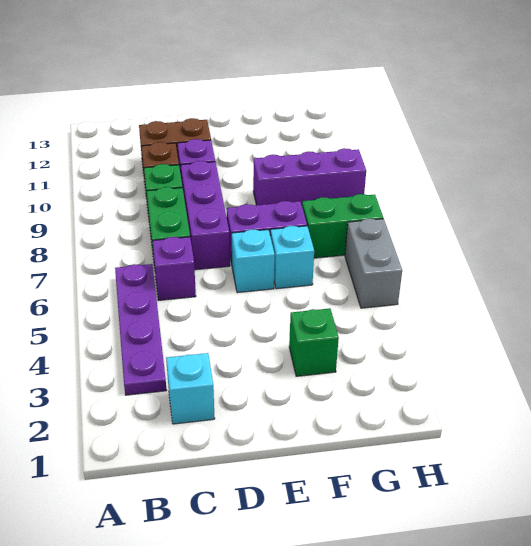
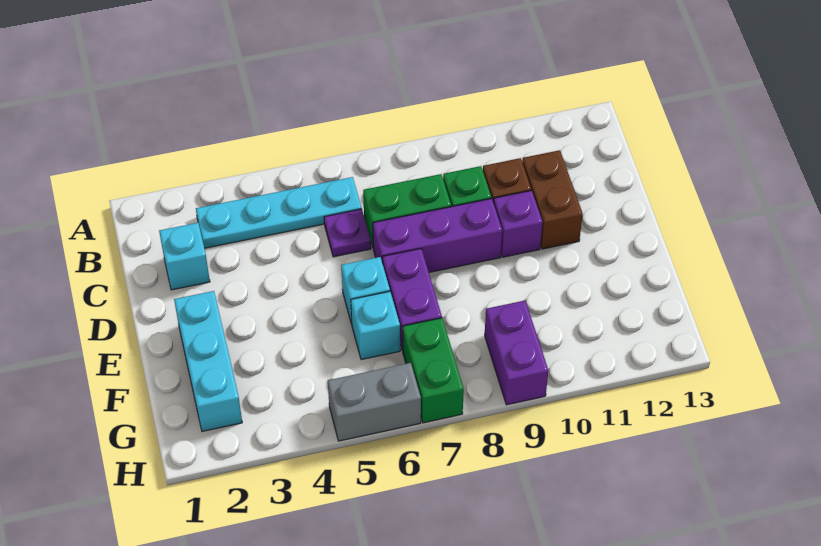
purple 1x4 plate [115,264,167,395] -> cyan 1x4 plate [196,177,362,248]
purple 1x1 brick [152,237,196,300] -> purple 1x1 plate [324,209,371,257]
none -> cyan 1x3 brick [174,291,242,431]
green 1x1 brick [289,308,339,376] -> none
purple 1x3 brick [253,148,366,205] -> purple 1x2 brick [485,301,548,405]

